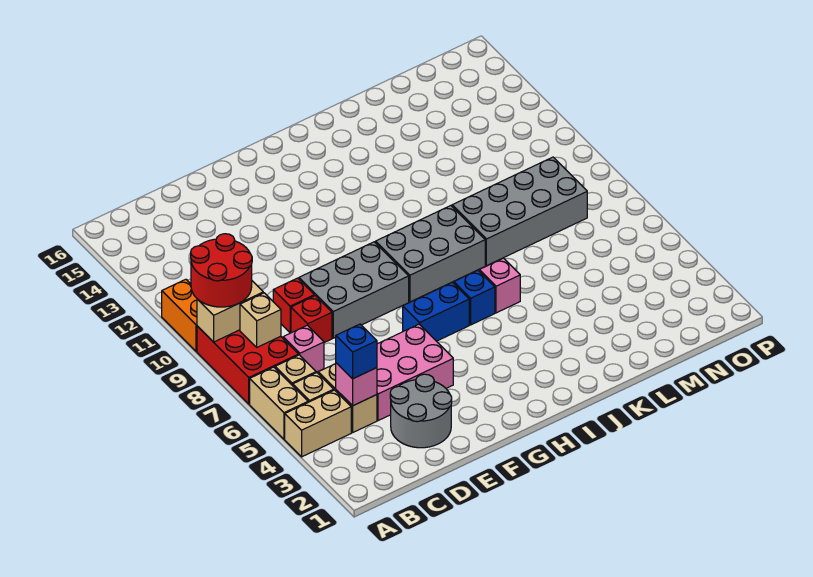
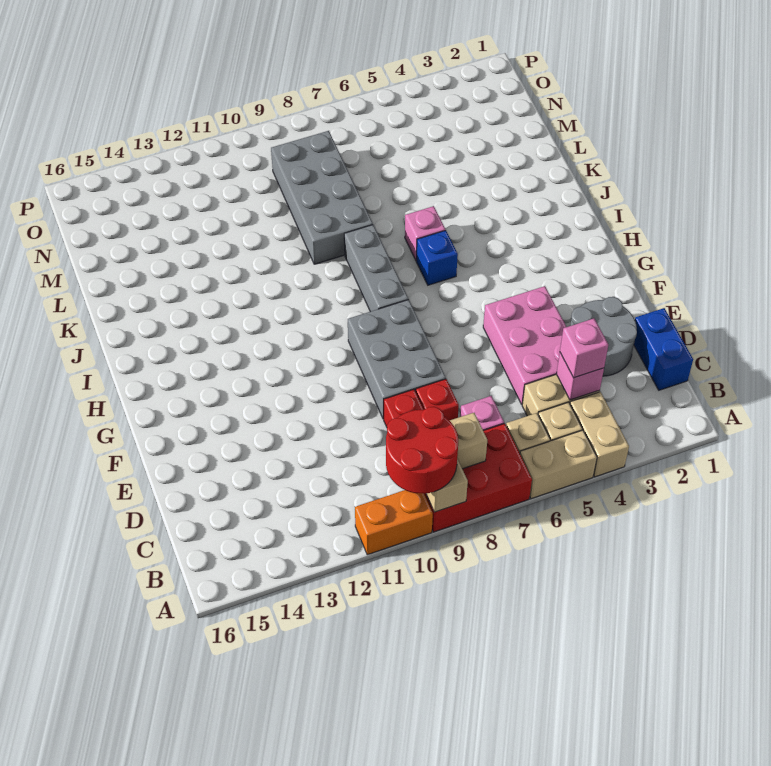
blue 1x1 brick [336,324,377,379] -> pink 1x1 brick [560,318,608,378]
blue 1x2 brick [403,283,469,341] -> blue 1x2 brick moved to [634,308,693,390]
grey 2x3 brick [376,206,485,302] -> grey 1x3 brick [344,225,408,312]

